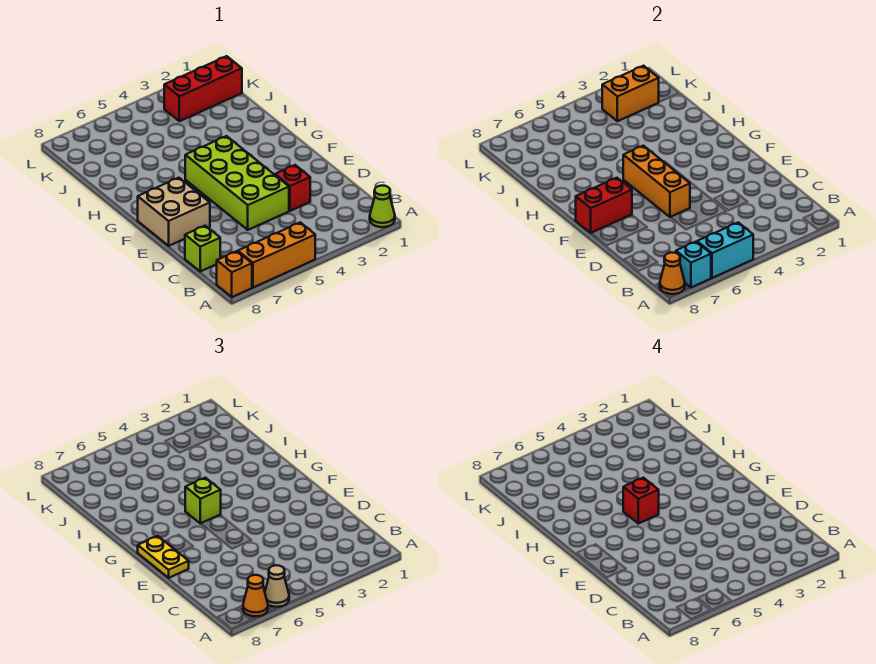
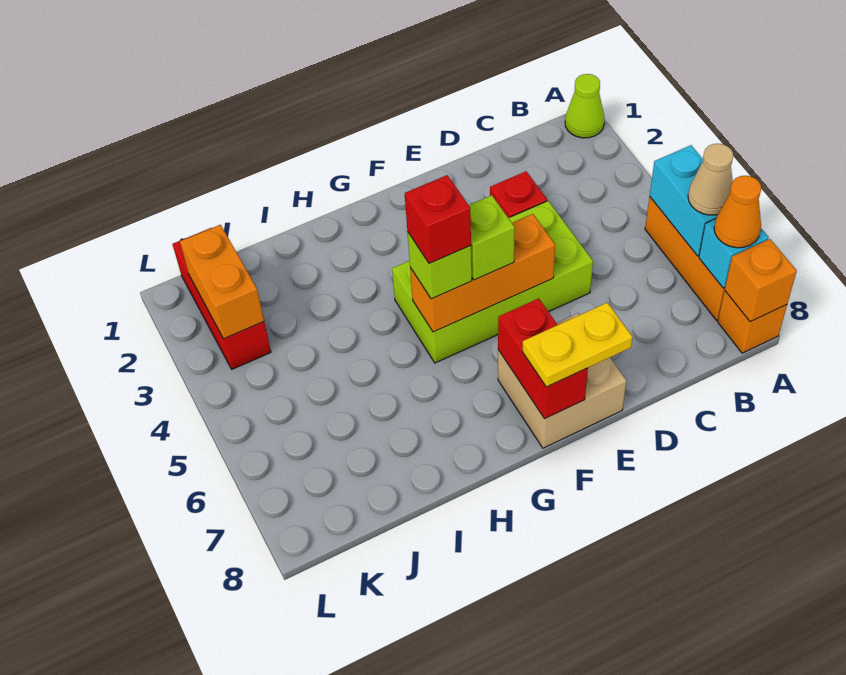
orange 1x1 cone [660,253,685,294] -> orange 1x1 brick [725,239,797,322]
lime 1x1 brick [185,226,220,271] -> lime 1x1 brick moved to [469,195,515,280]

